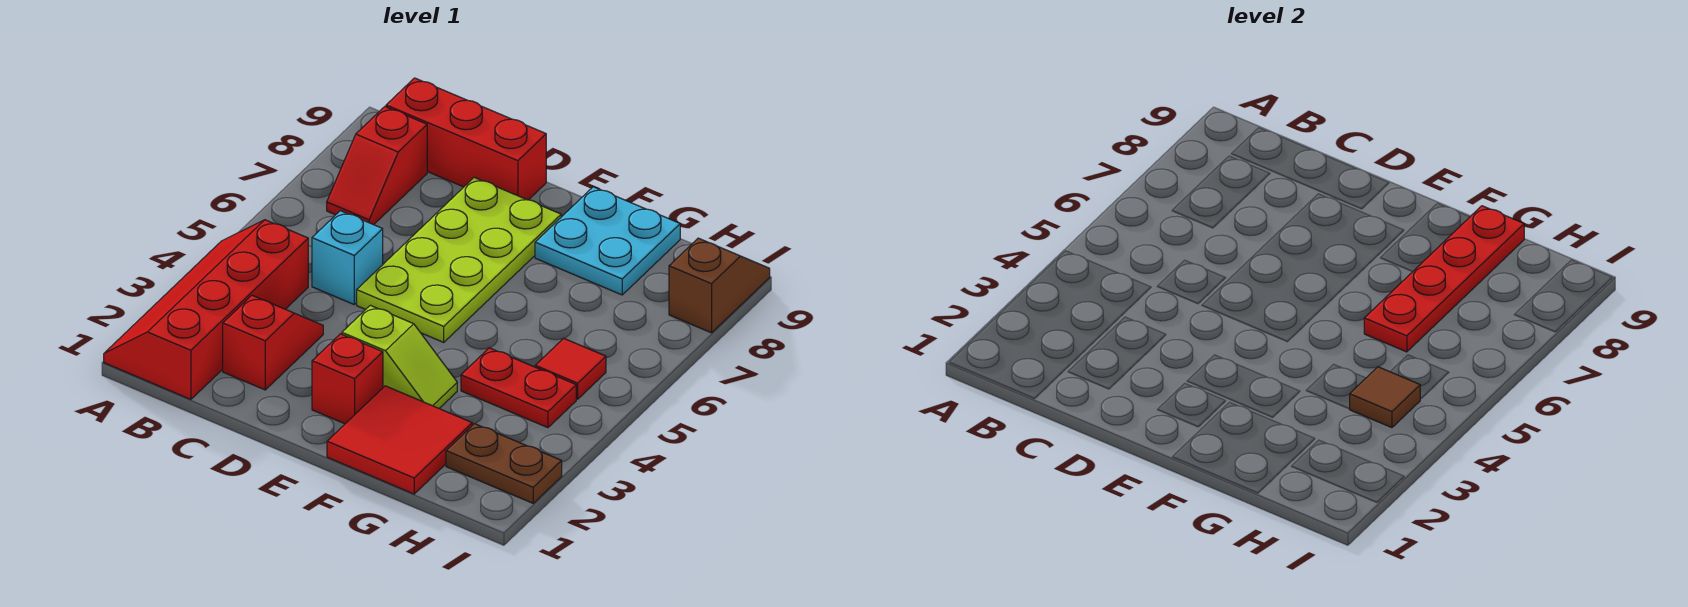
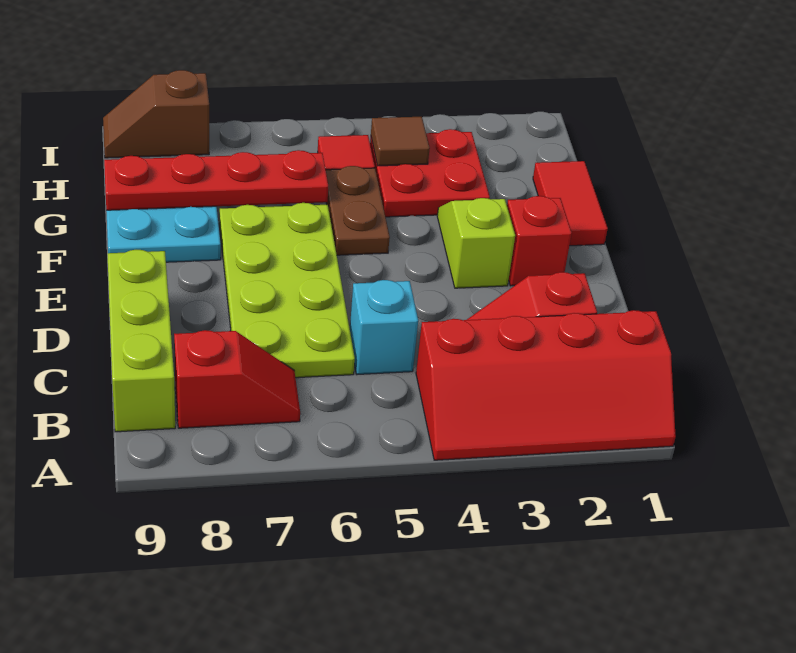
red 1x3 brick [386,78,546,200] -> lime 1x3 brick [107,250,175,432]
lime 2x4 plate [357,177,561,342] -> lime 2x4 plate turned to [219,203,355,378]
red 2x2 tile [327,386,472,494] -> red 1x2 tile [533,161,608,246]
red 1x2 plate [461,348,576,428] -> red 2x2 plate [370,129,490,217]
brown 1x2 plate [446,424,562,503] -> brown 1x2 plate moved to [326,166,390,255]

